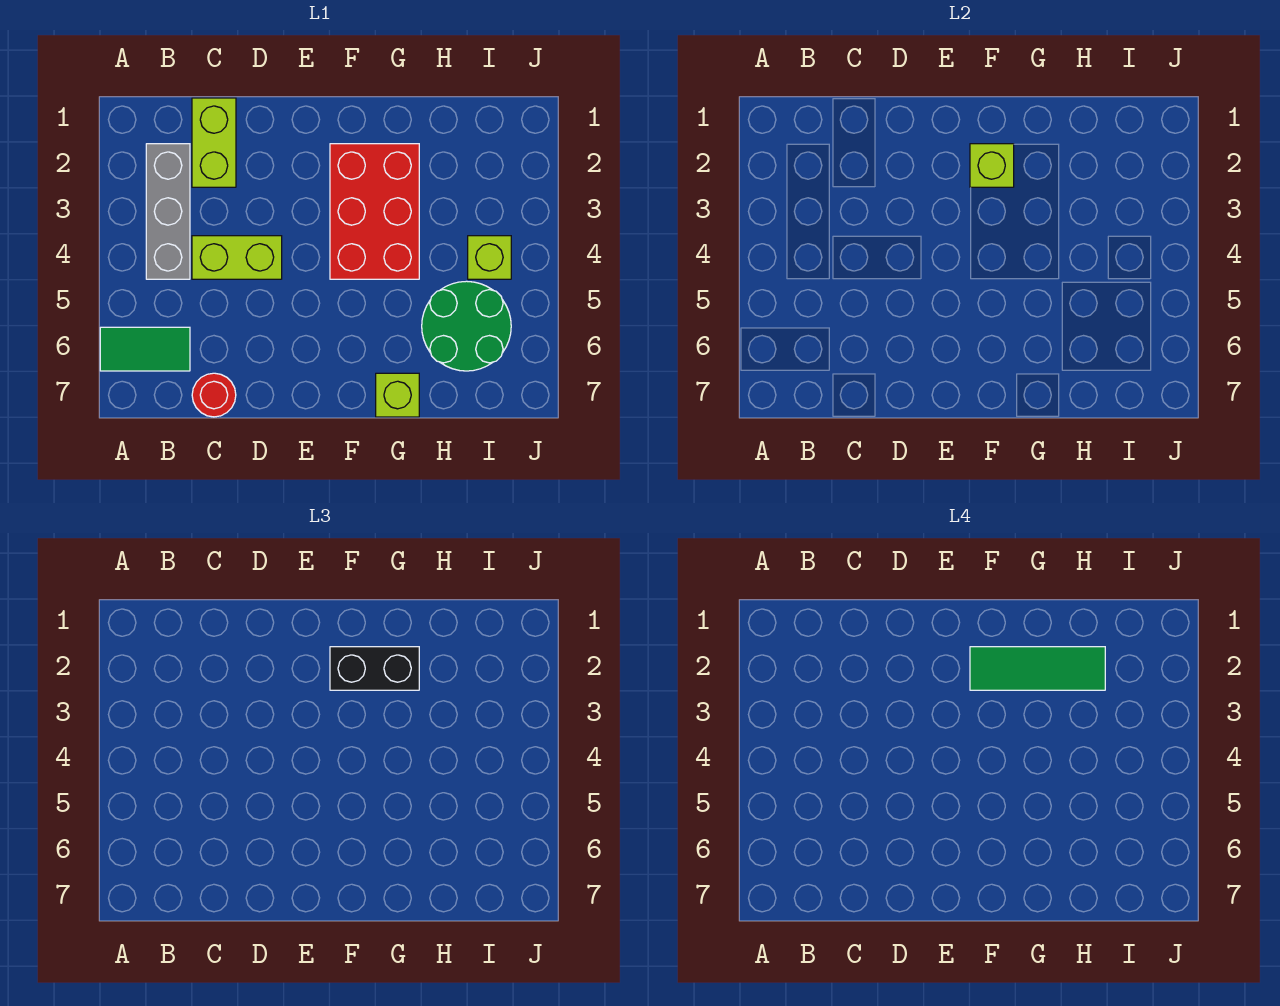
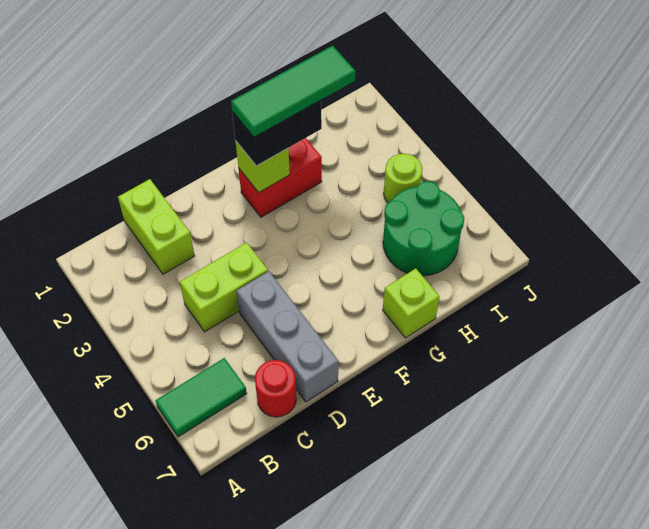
grey 1x3 brick [146,144,190,279] -> grey 1x3 brick moved to [236,271,338,402]
red 2x3 brick [330,144,419,279] -> red 1x2 brick [238,138,322,217]
lime 1x1 brick [468,236,511,279] -> lime 1x1 round brick [384,154,422,203]

